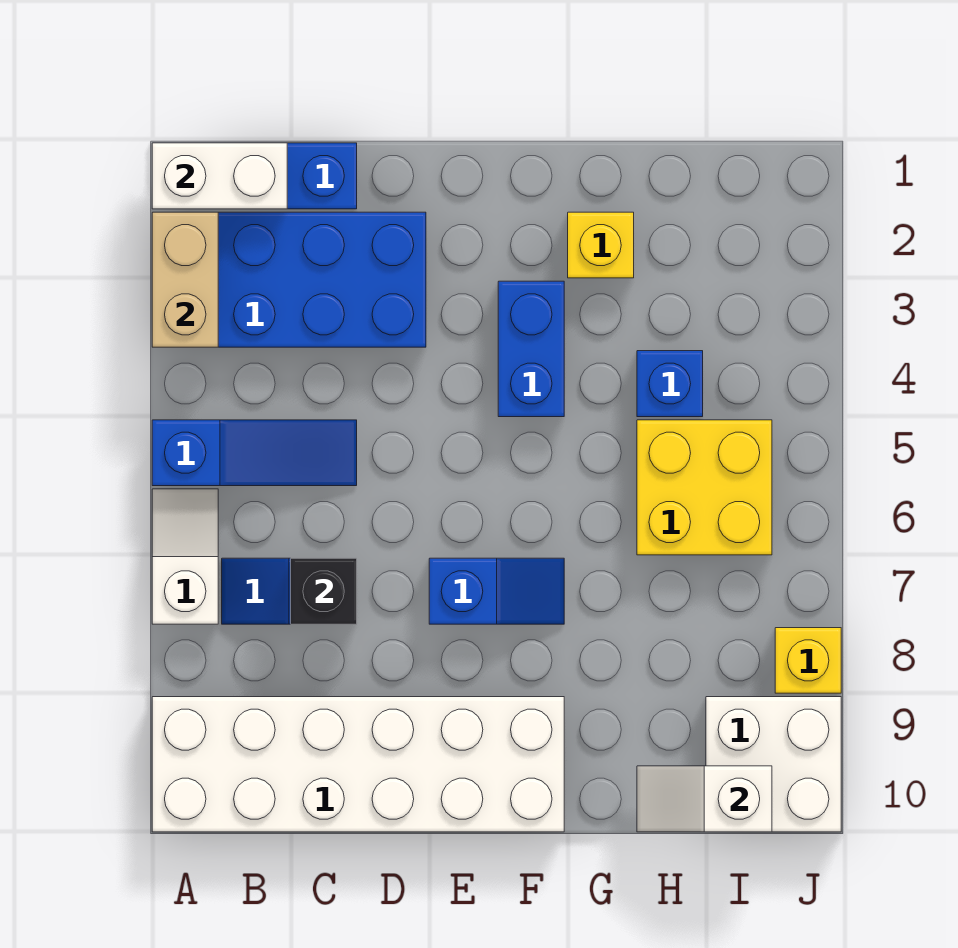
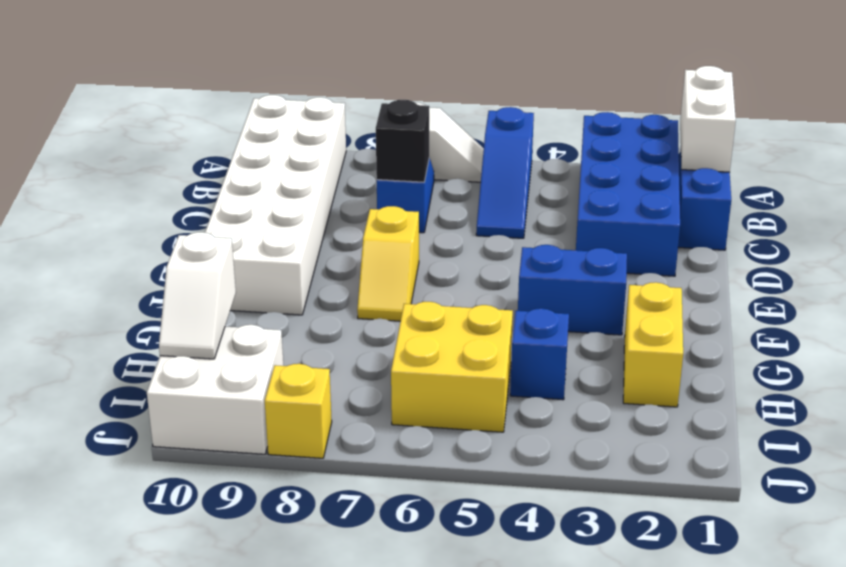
tan 1x2 brick [152,212,218,347] -> none
blue 1x2 slope [429,558,564,624] -> yellow 1x2 slope [357,206,419,321]
yellow 1x1 brick [568,212,634,278] -> yellow 1x2 brick [623,282,683,407]
white 1x2 slope [637,766,772,832] -> white 1x2 slope turned to [159,232,236,359]

